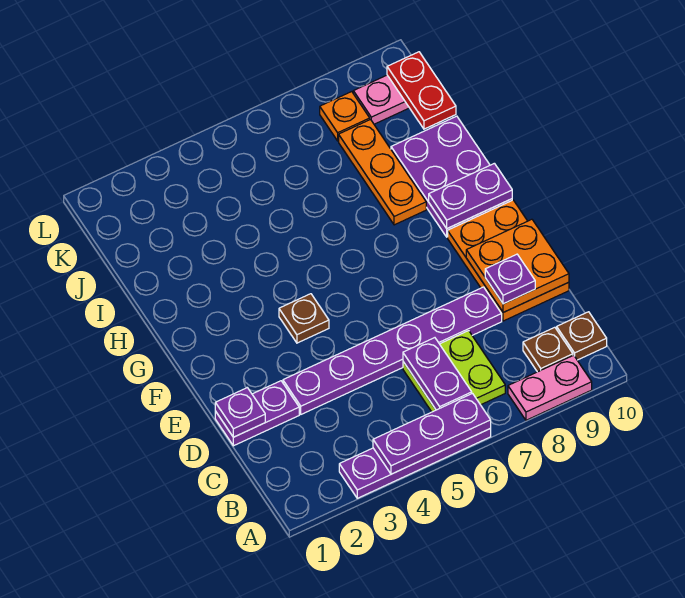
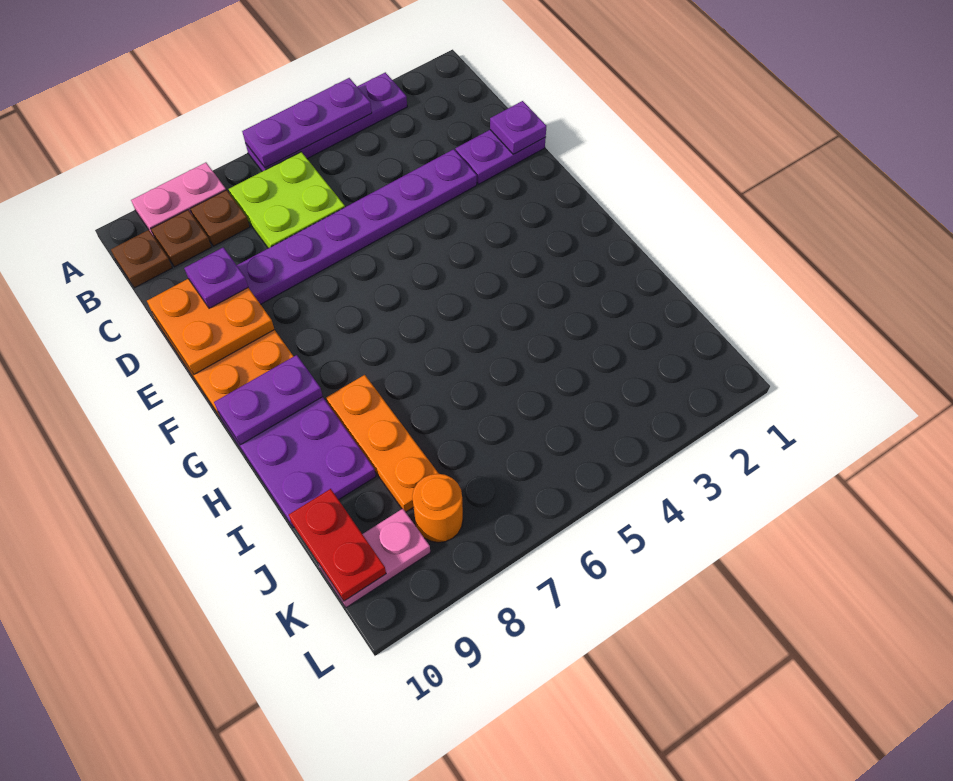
purple 1x2 plate [403,338,472,410] -> none
brown 1x1 plate [279,294,329,343] -> brown 1x1 plate moved to [190,190,250,246]
orange 1x1 plate [320,92,370,141] -> orange 1x1 round brick [412,474,463,543]

